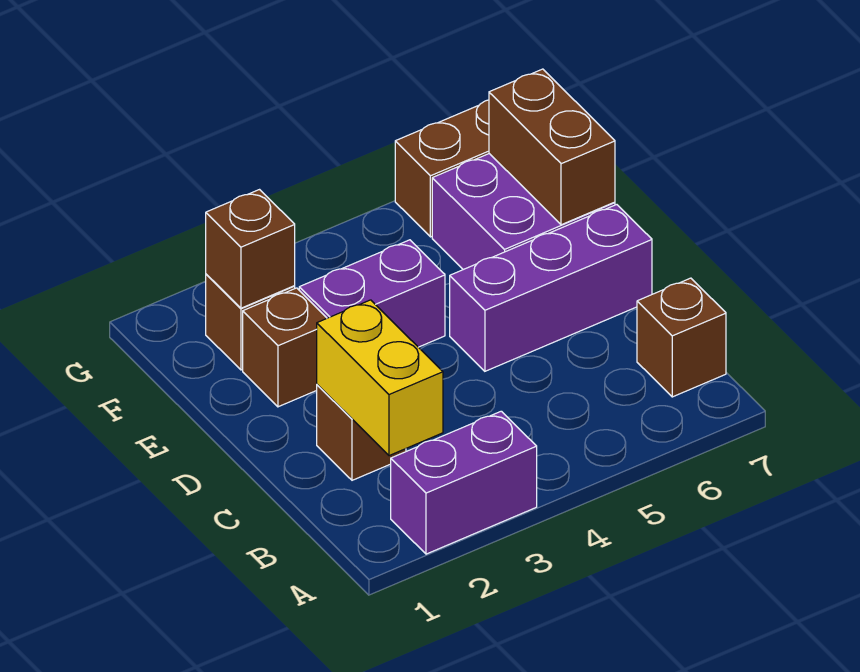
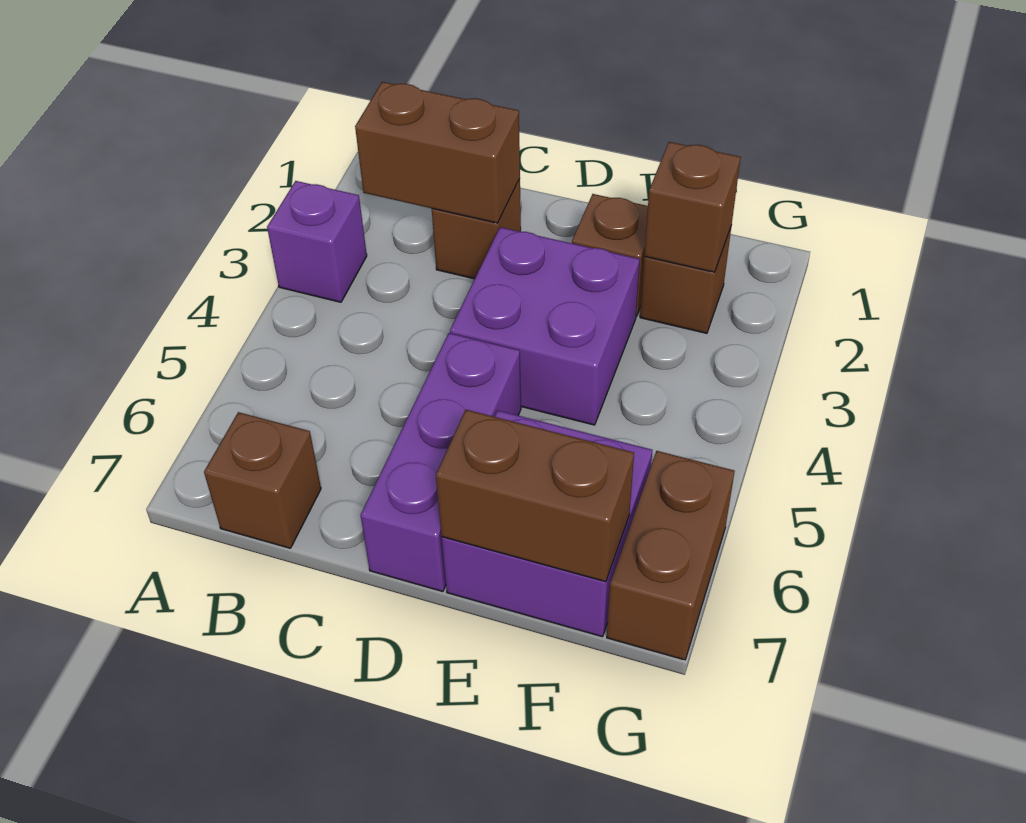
purple 1x2 brick [391,411,537,554] -> purple 1x1 brick [267,181,367,302]
yellow 1x2 brick [317,300,443,456] -> brown 1x2 brick [355,82,520,223]
purple 1x2 brick [299,240,445,347] -> purple 2x2 brick [450,227,640,425]

